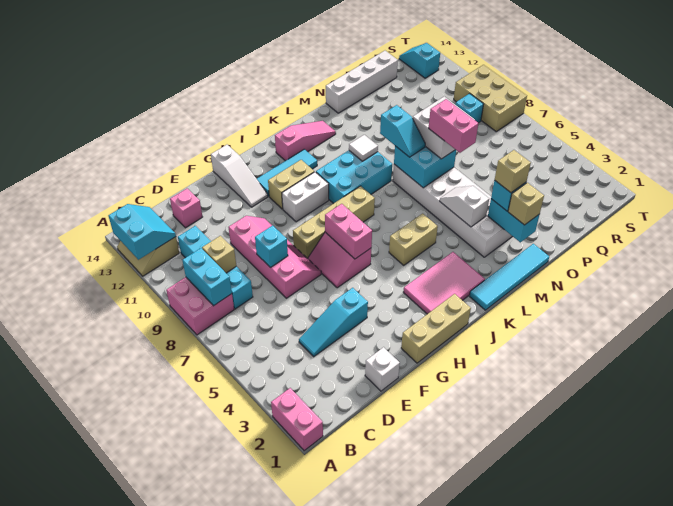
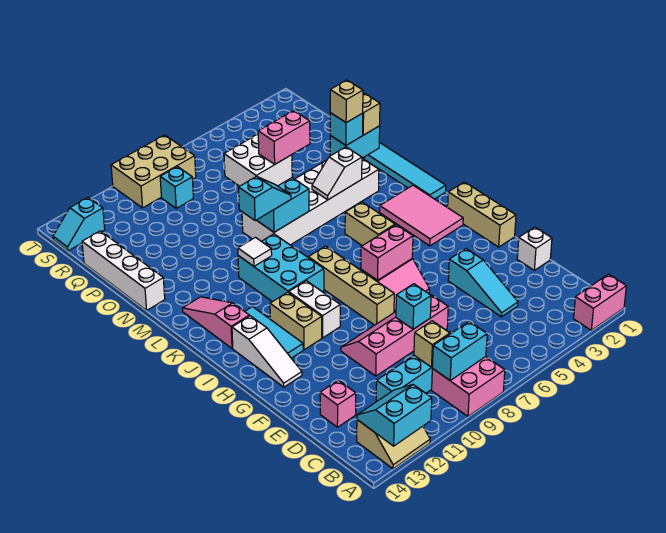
white 1x3 slope [211,145,268,207] -> white 1x3 slope turned to [232,316,302,387]

